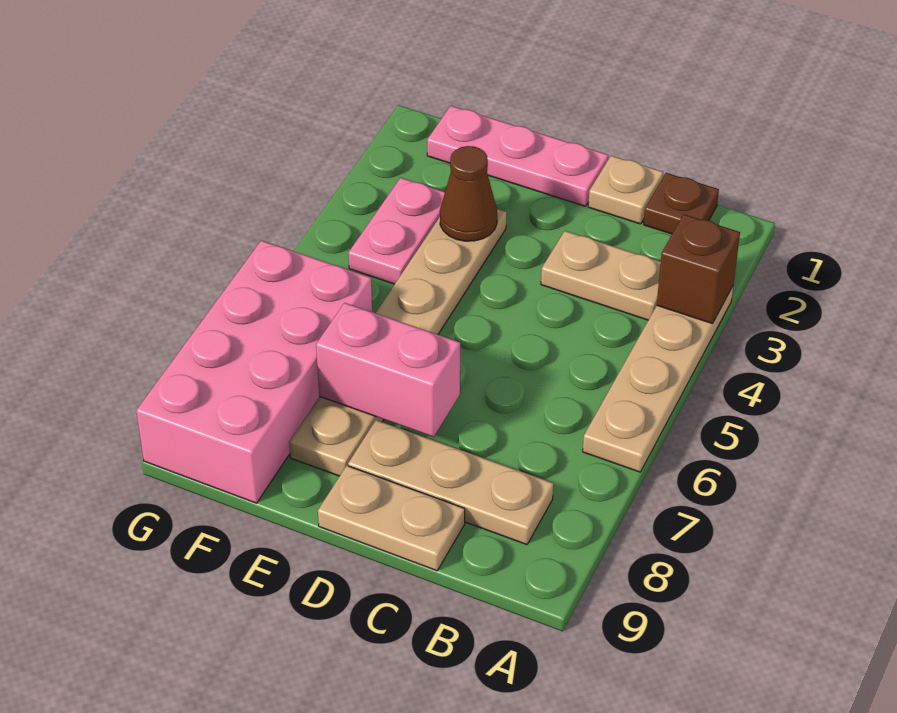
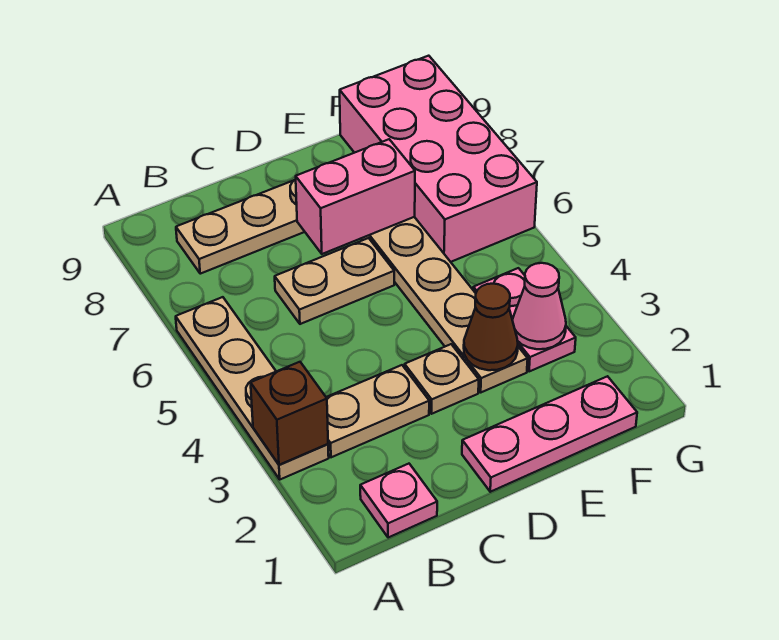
brown 1x1 plate [644,173,719,234] -> pink 1x1 plate [360,464,437,538]
tan 1x1 plate [588,156,663,224] -> tan 1x1 plate moved to [405,344,479,414]
tan 1x2 plate [318,466,465,571] -> tan 1x2 plate moved to [275,238,394,324]
none -> pink 1x1 cone [513,263,566,349]

